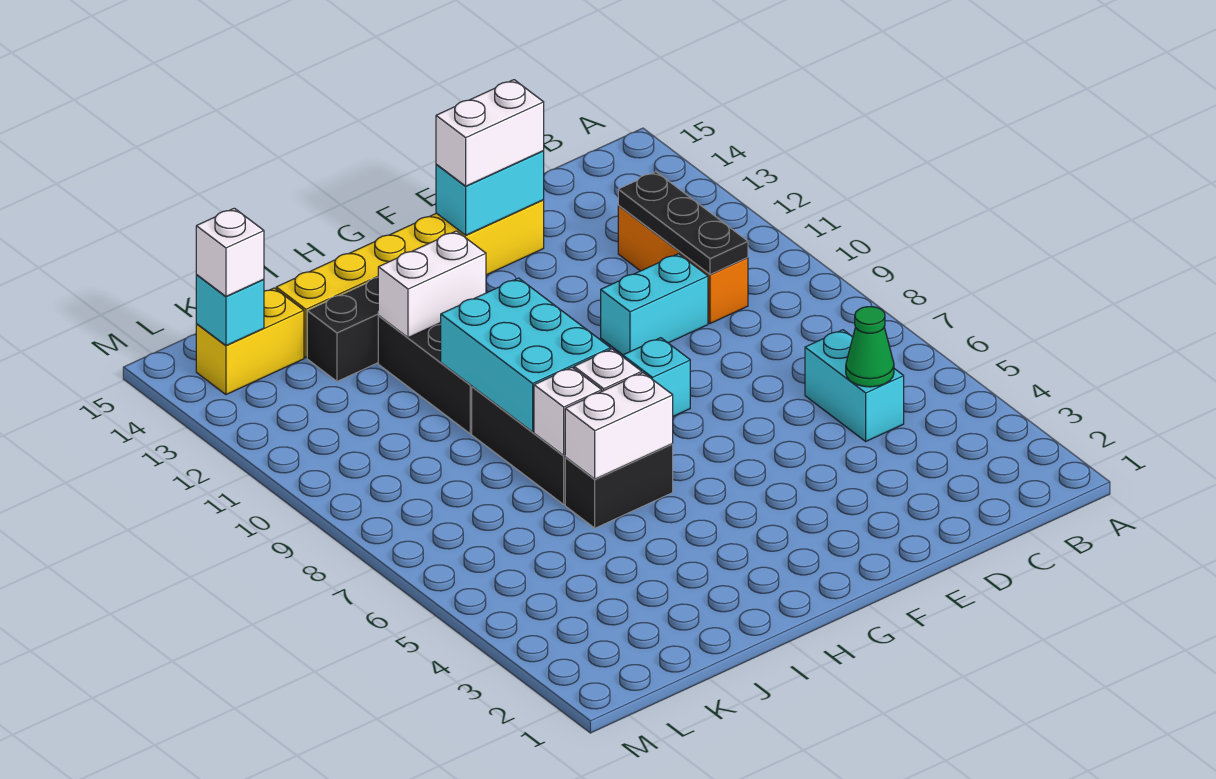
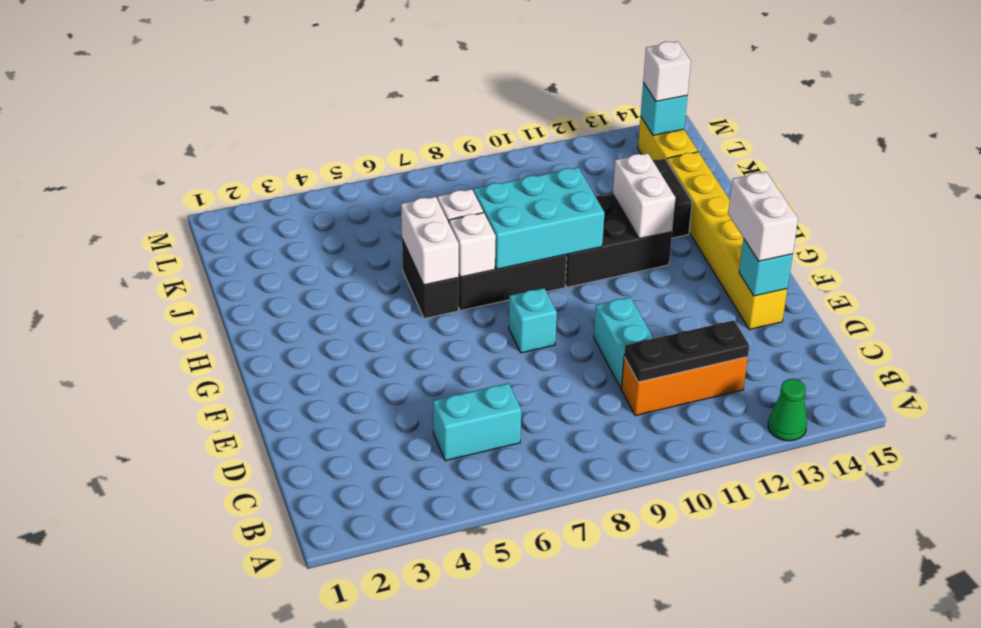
green 1x1 cone [846,307,894,387] -> green 1x1 cone moved to [768,379,807,441]
cyan 1x2 brick [436,151,544,235] -> cyan 1x1 brick [739,239,793,296]

